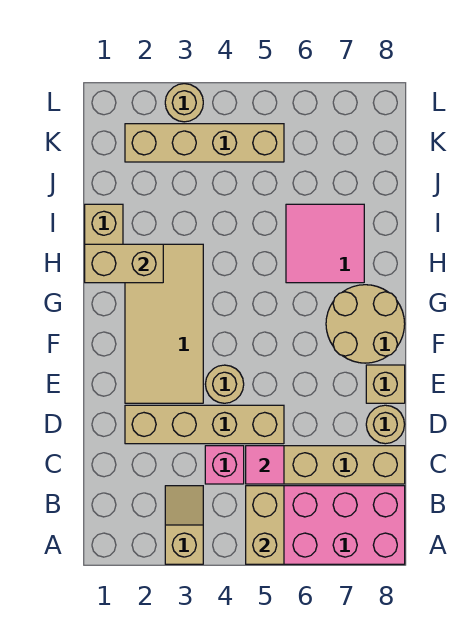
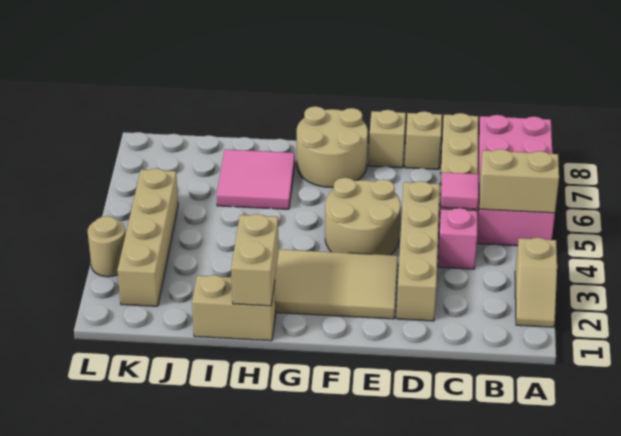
tan 1x2 slope [165,486,203,564] -> tan 1x2 slope turned to [515,238,557,327]
tan 1x1 round brick [366,405,405,444] -> tan 1x1 brick [405,111,442,169]
tan 1x1 round brick [205,365,244,403] -> tan 2x2 round brick [325,178,400,255]

